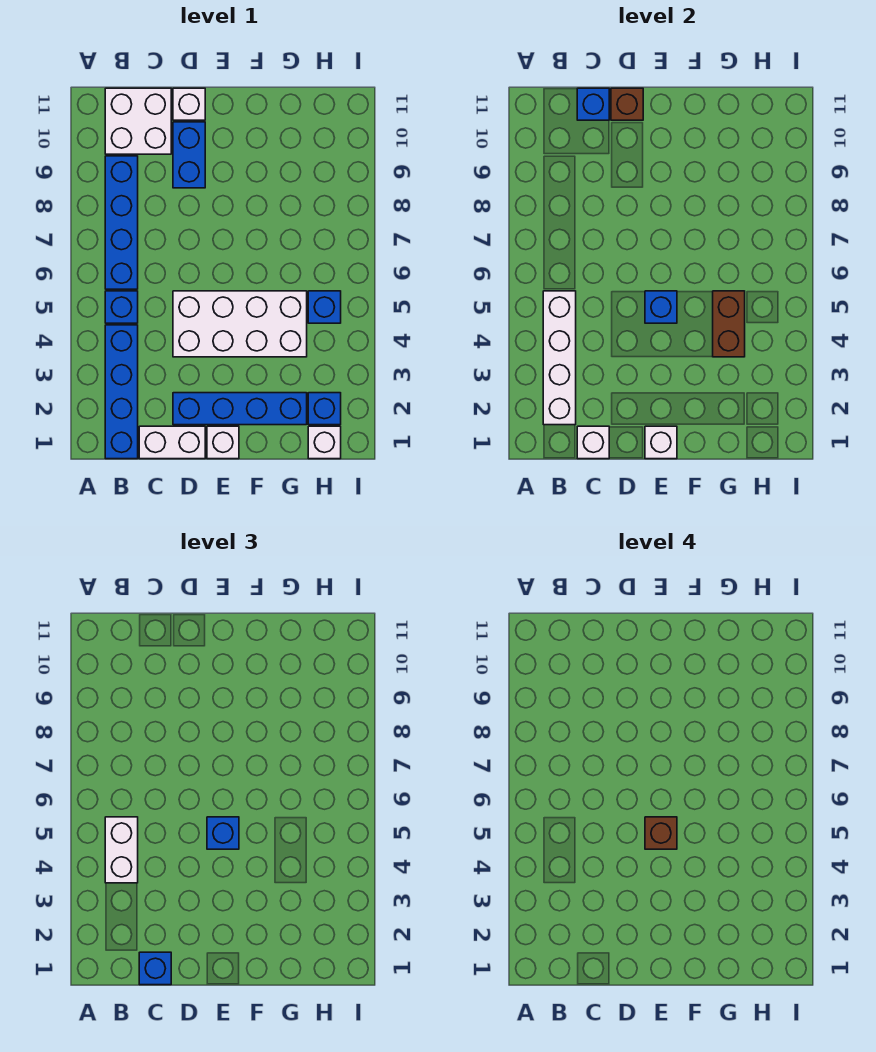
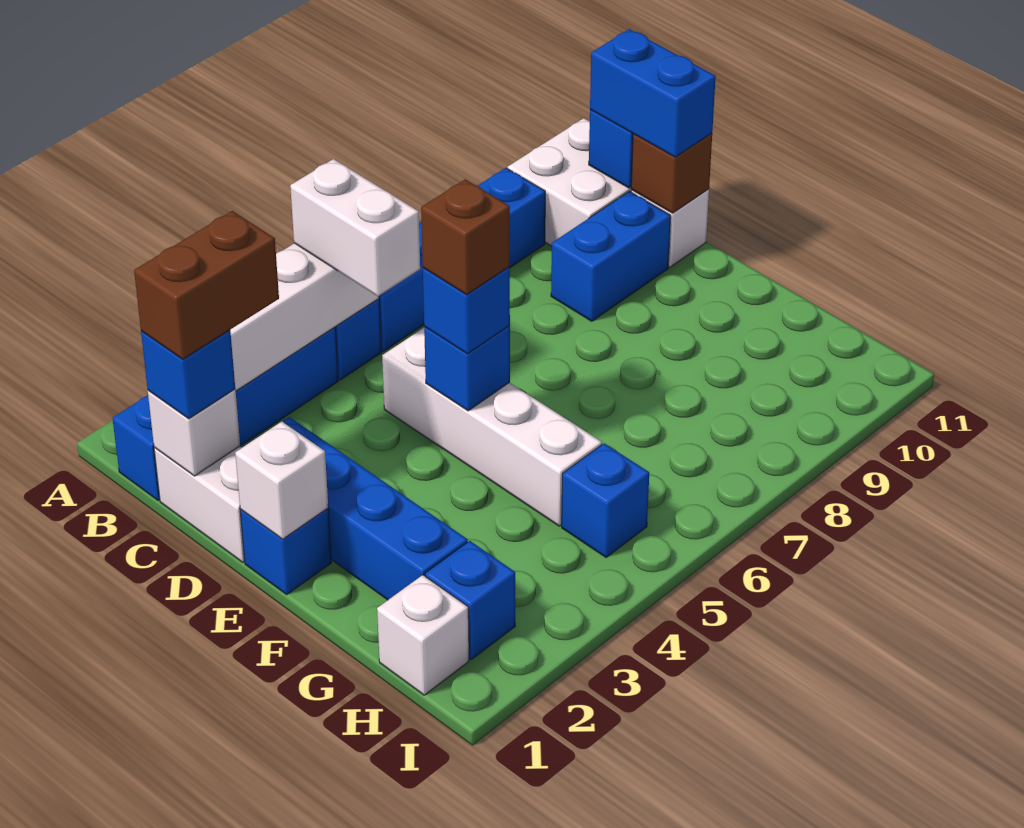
white 1x2 brick [105,817,138,883] -> white 1x2 brick turned to [290,159,420,296]
none -> blue 1x2 brick [590,29,716,157]
white 2x4 brick [173,291,307,357] -> white 1x4 brick [382,328,602,526]
white 1x1 brick [207,426,239,459] -> blue 1x1 brick [240,508,332,594]
brown 1x2 brick [713,291,745,357] -> brown 1x2 brick moved to [134,211,279,359]

